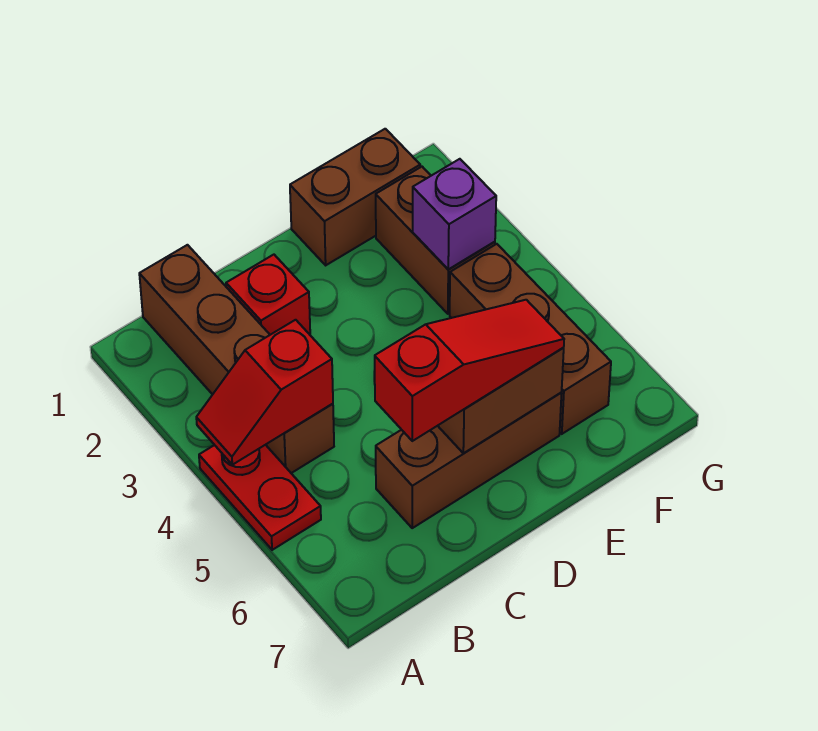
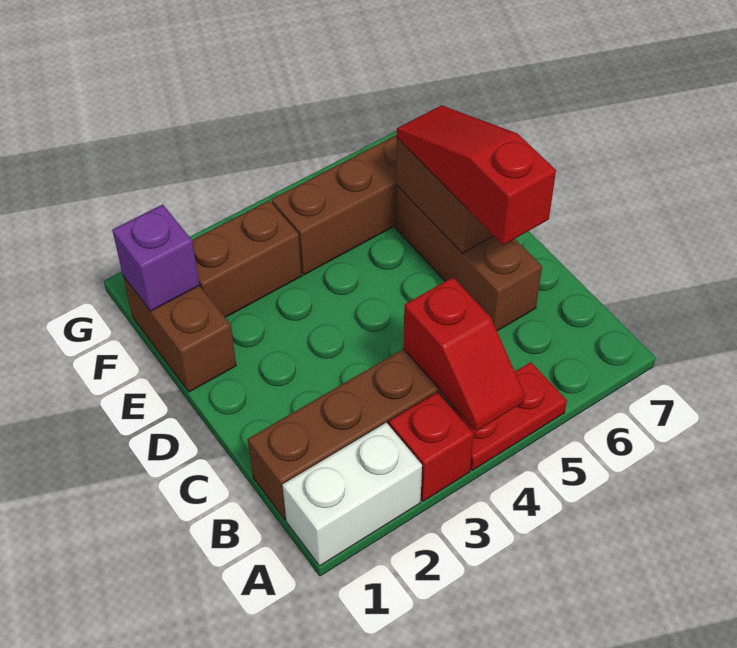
none -> white 1x2 brick [282,423,422,566]
red 1x1 brick [226,255,310,335] -> red 1x1 brick moved to [389,392,474,501]
purple 1x1 brick [413,159,496,269] -> purple 1x1 brick moved to [112,204,200,311]

